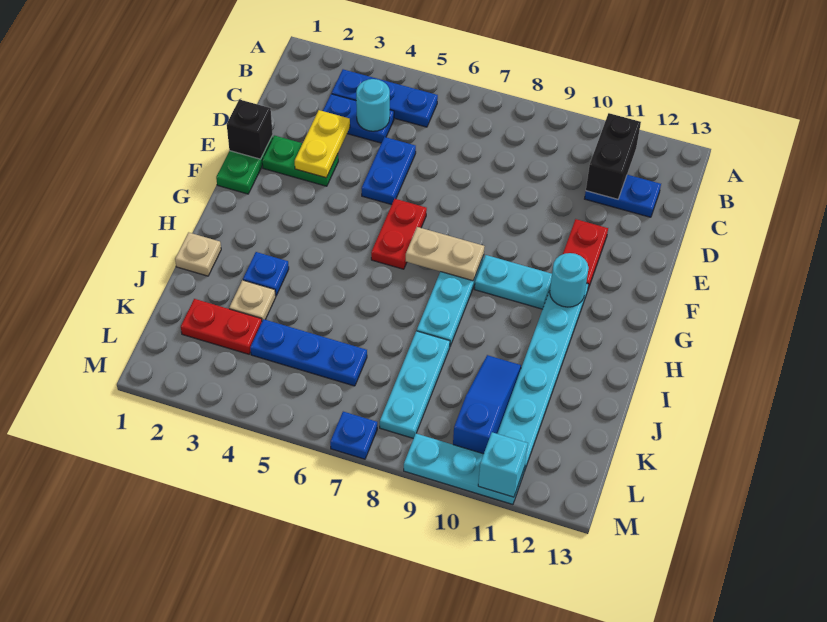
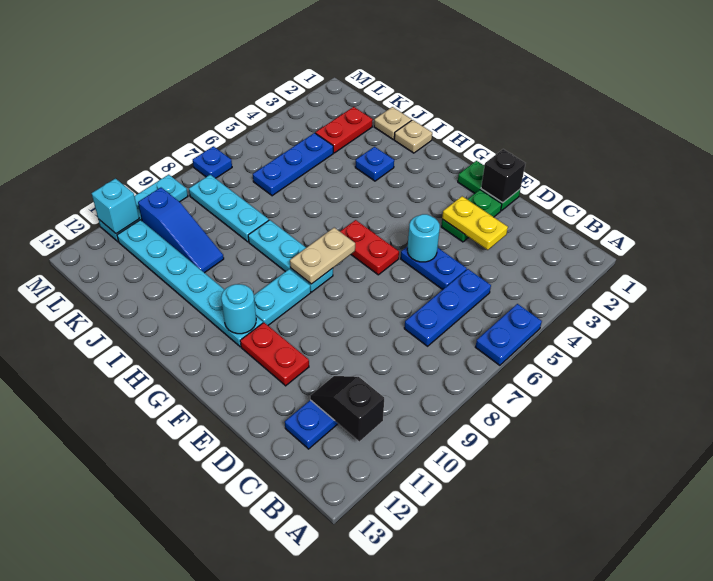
blue 1x3 plate [332,69,438,127] -> blue 1x3 plate moved to [404,269,491,346]
black 1x2 brick [586,113,641,199] -> black 1x2 slope [310,376,384,441]
blue 1x2 plate [323,94,394,143] -> blue 1x2 plate moved to [476,304,542,365]
cyan 1x1 round brick [356,79,390,131] -> cyan 1x1 round brick moved to [407,214,440,262]
tan 1x1 plate [229,280,276,321] -> tan 1x1 plate moved to [374,107,412,139]

